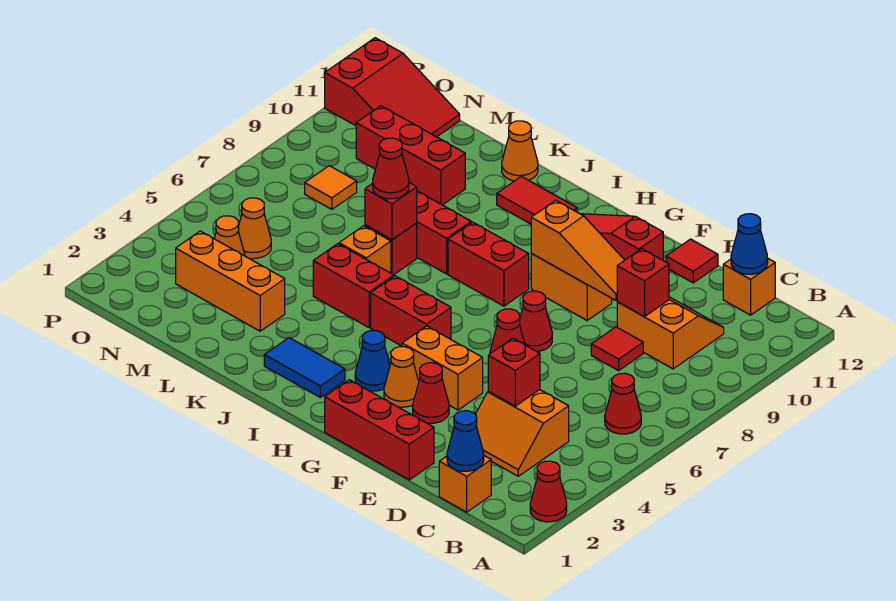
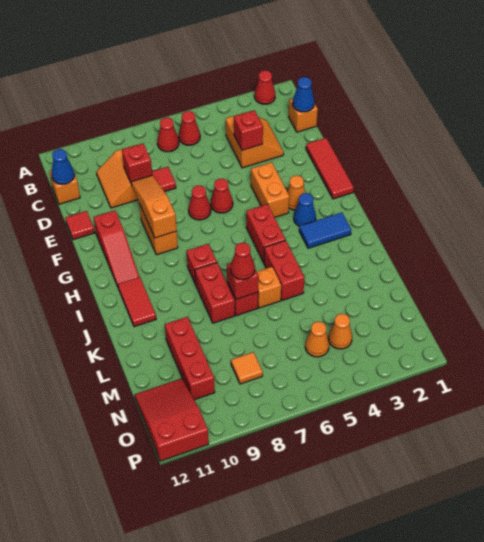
red 1x3 brick [325,380,434,480] -> red 1x3 tile [306,138,354,199]
red 1x1 cone [413,363,449,423] -> red 1x1 cone moved to [157,117,179,152]
red 1x2 brick [448,222,529,306] -> red 1x1 brick [187,244,217,285]
blue 1x2 tile [264,338,345,397] -> blue 1x2 tile turned to [299,213,351,248]
orange 1x1 cone [502,121,538,181] -> none
orange 1x3 brick [176,231,285,331] -> none

